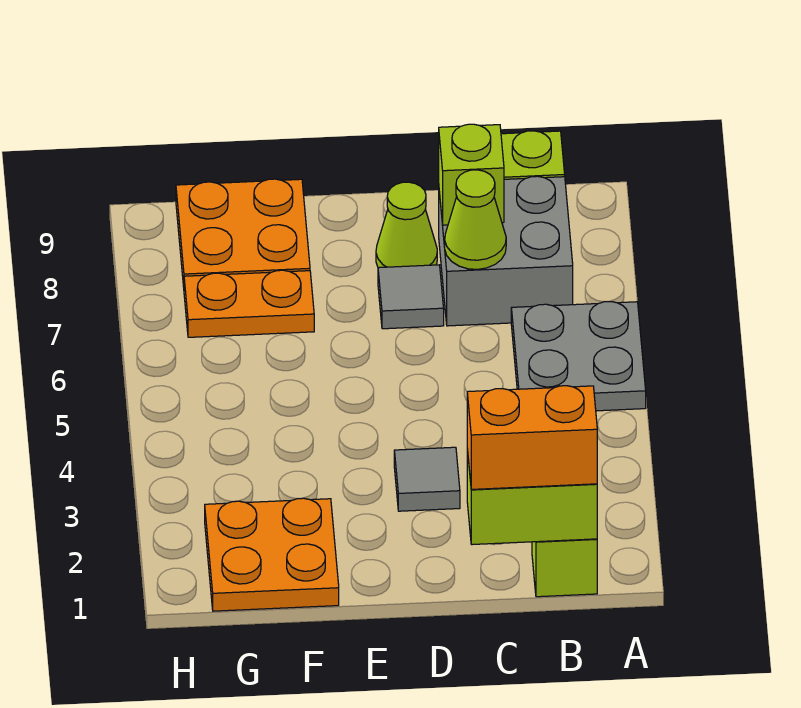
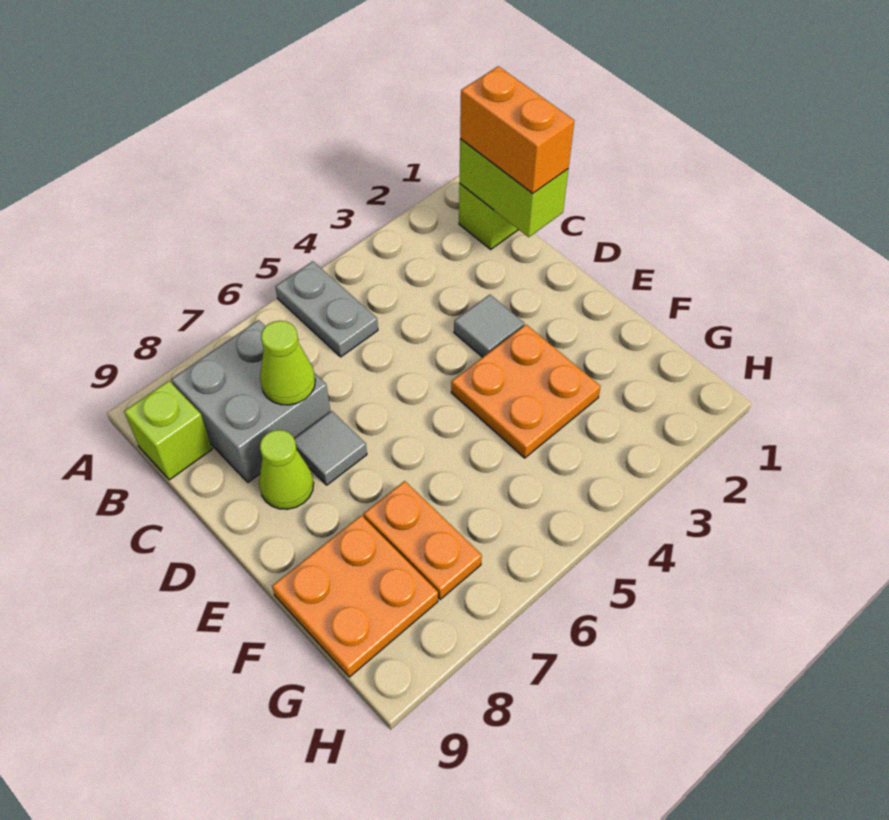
grey 2x2 plate [511,302,646,411] -> grey 1x2 plate [275,261,378,357]
lime 1x1 brick [439,124,504,225] -> none
orange 2x2 plate [205,498,339,611] -> orange 2x2 plate moved to [451,325,601,458]

